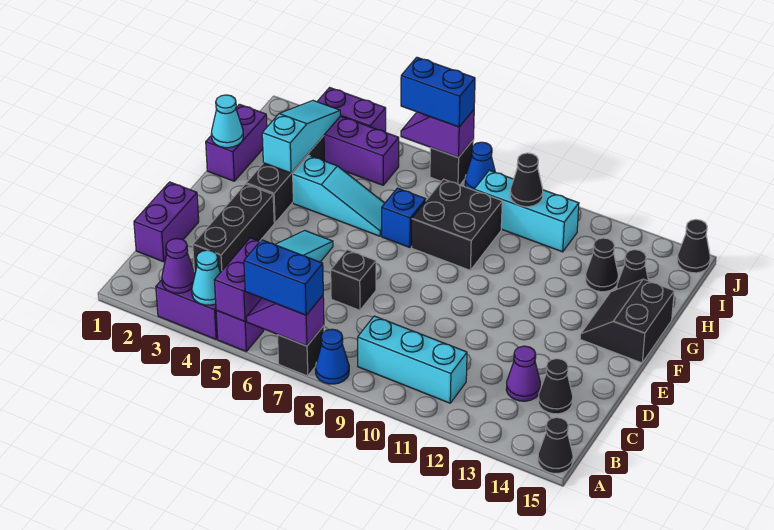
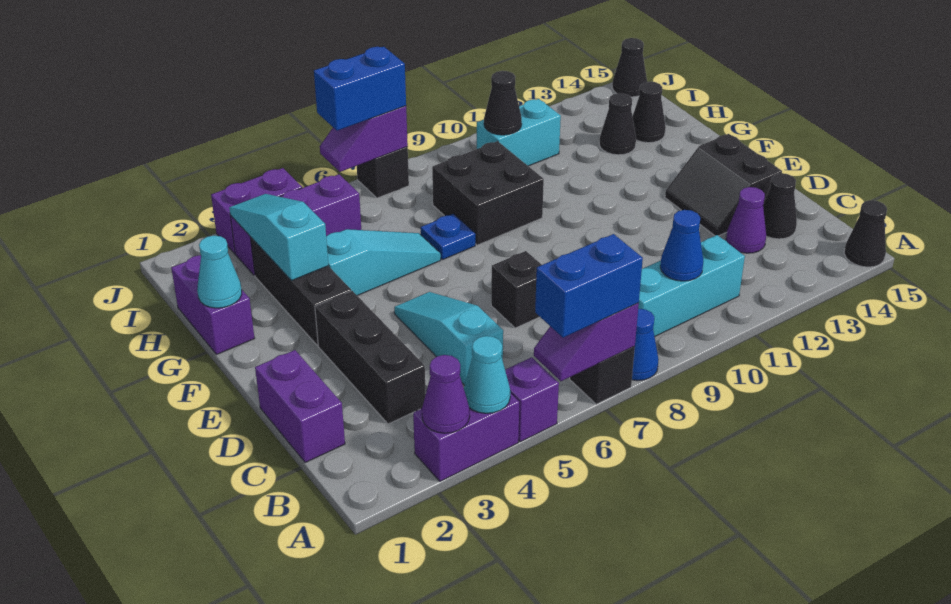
purple 1x2 brick [215,238,261,321] -> none
black 2x2 slope [580,279,674,363] -> black 2x2 slope moved to [665,134,782,236]
blue 1x1 brick [382,188,426,248] -> blue 1x1 plate [421,214,475,260]
cyan 1x3 brick [474,170,579,252] -> cyan 1x2 brick [477,99,561,166]
blue 1x1 cone [465,142,495,190] -> blue 1x1 cone moved to [660,210,703,281]

